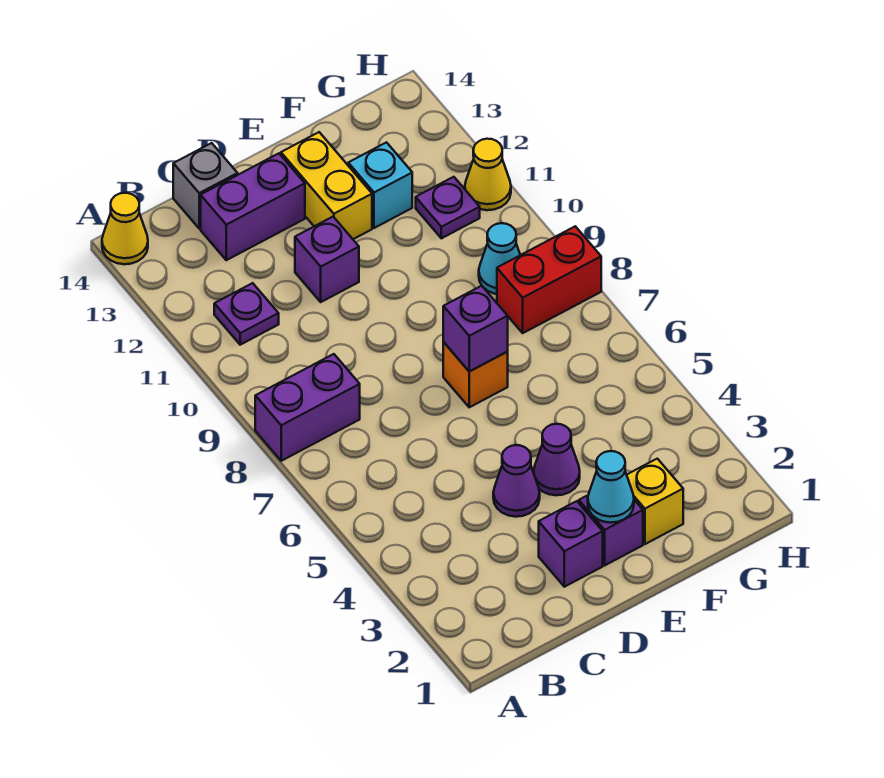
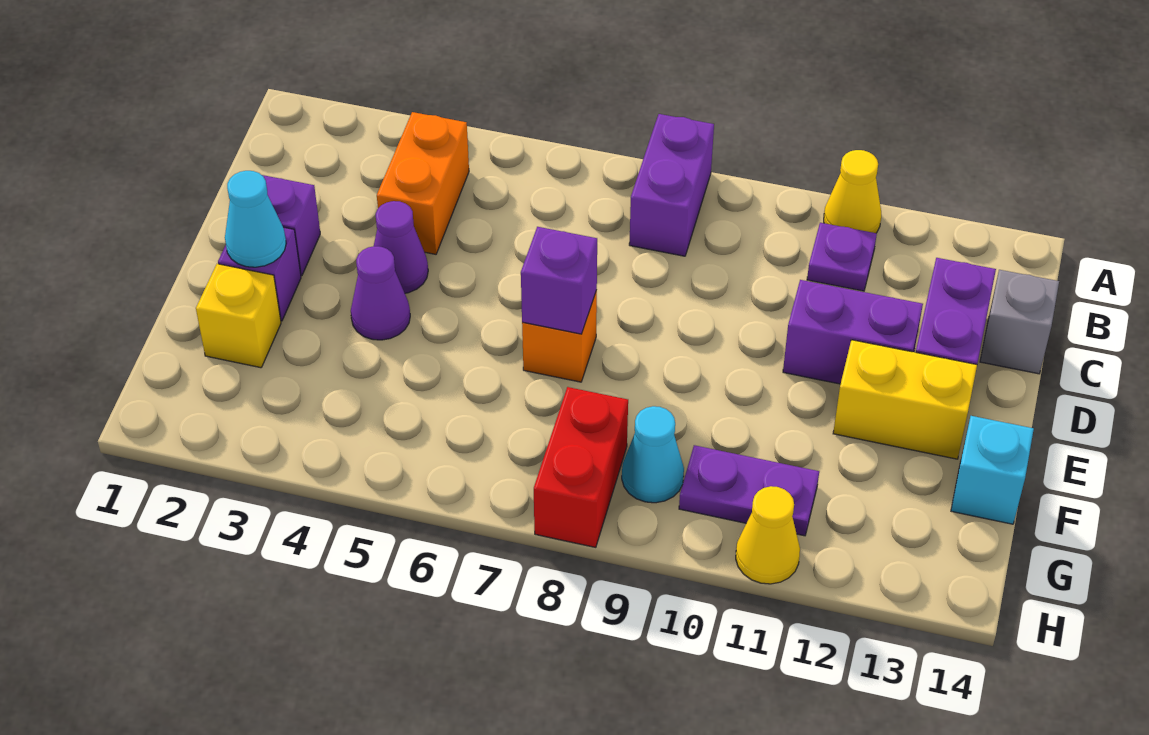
yellow 1x1 cone [102,193,148,264] -> yellow 1x1 cone moved to [824,150,881,233]
none -> orange 1x2 brick [377,112,469,254]
purple 1x1 brick [295,217,359,302] -> purple 1x2 brick [783,280,923,384]
cyan 1x1 brick [348,142,412,228] -> cyan 1x1 brick moved to [951,416,1034,524]
purple 1x1 plate [416,177,480,238] -> purple 1x2 plate [679,445,819,536]

